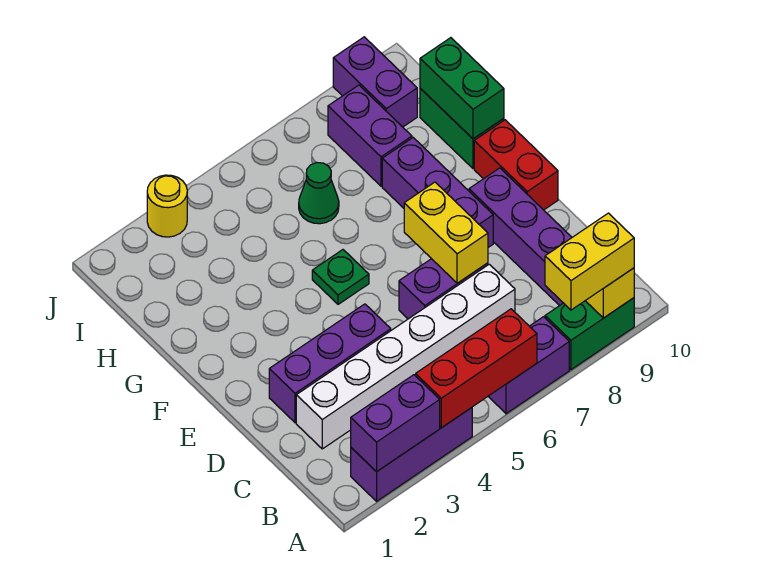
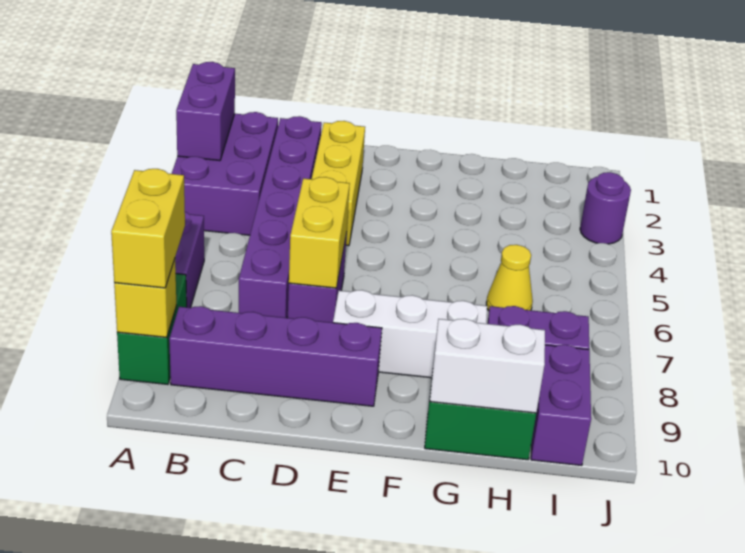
purple 1x3 brick [351,408,472,501] -> purple 2x3 brick [172,112,278,235]
red 1x3 brick [416,309,537,428] -> none
white 1x6 brick [296,264,515,449] -> purple 1x6 brick [239,116,322,318]
purple 1x3 brick [269,304,391,423] -> yellow 1x3 brick [312,121,365,246]
yellow 1x2 brick [404,182,488,283] -> yellow 1x2 brick turned to [289,177,350,288]
purple 1x3 brick [382,138,493,247] -> white 1x3 brick [333,290,487,378]
red 1x2 brick [474,120,558,210] -> none
green 1x1 plate [312,250,369,304] -> none
green 1x2 brick [420,38,504,139] -> white 1x2 brick [430,319,545,413]
green 1x1 cone [299,163,339,224] -> yellow 1x1 cone [486,245,533,311]
purple 1x2 brick [333,37,417,127] -> purple 1x2 brick turned to [531,345,591,466]
yellow 1x1 round brick [147,175,187,237] -> purple 1x1 round brick [580,172,631,244]

